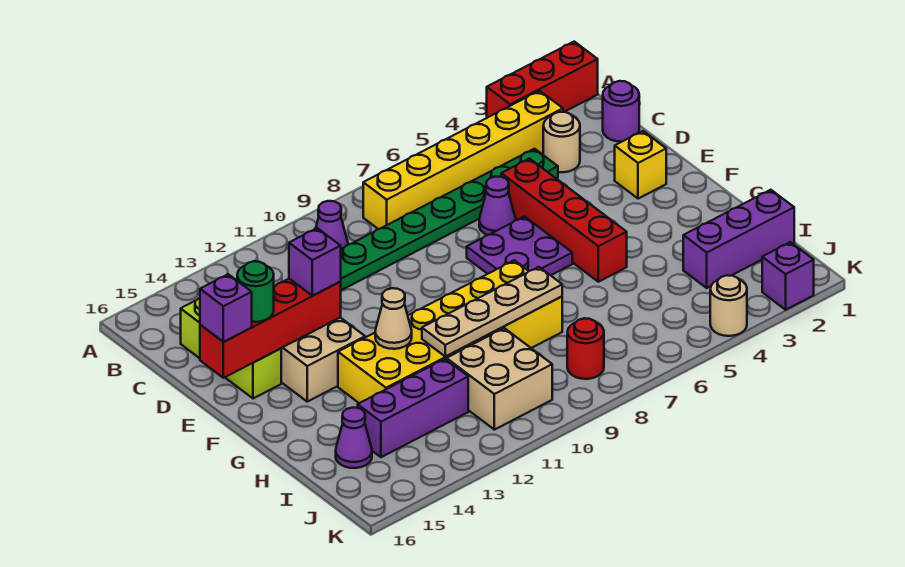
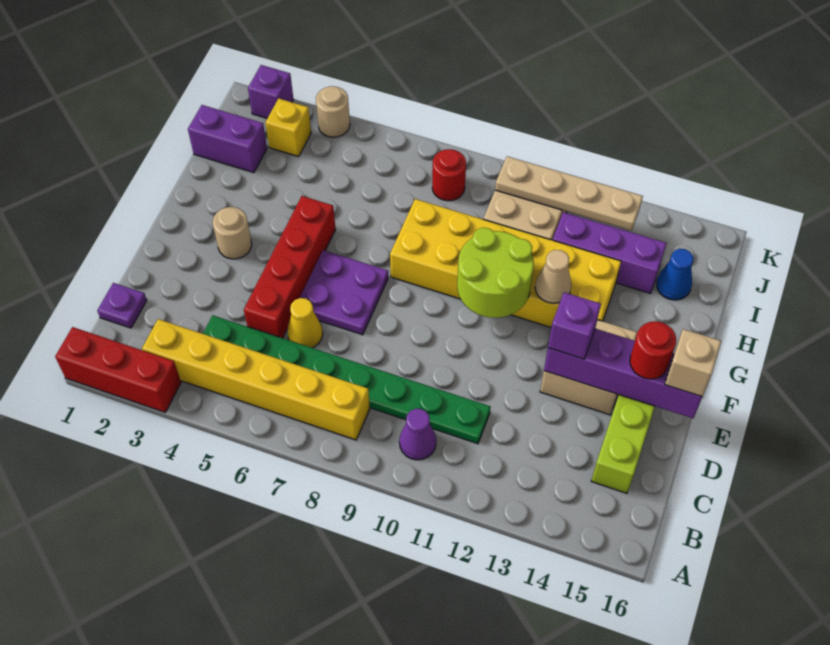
purple 1x1 round brick [603,81,639,142] -> purple 1x1 plate [97,283,147,328]
tan 1x1 round brick [543,112,580,172] -> tan 1x1 round brick moved to [213,207,252,259]
purple 1x1 cone [479,177,516,235] -> yellow 1x1 cone [287,298,323,348]
yellow 1x1 brick [615,131,666,199] -> yellow 1x1 brick moved to [265,98,311,157]
red 1x4 brick [200,279,341,378] -> purple 1x4 brick [544,329,702,418]
green 1x1 round brick [237,261,274,322] -> red 1x1 round brick [630,321,676,379]
purple 1x1 brick [200,274,252,342] -> tan 1x1 brick [665,329,721,397]
none -> lime 2x2 round brick [457,228,534,318]
tan 1x4 plate [422,267,562,356] -> tan 1x4 plate moved to [495,156,643,231]
purple 1x3 brick [683,190,794,288] -> purple 1x2 brick [188,105,267,173]
purple 1x1 cone [336,408,372,468] -> blue 1x1 cone [657,249,693,300]

